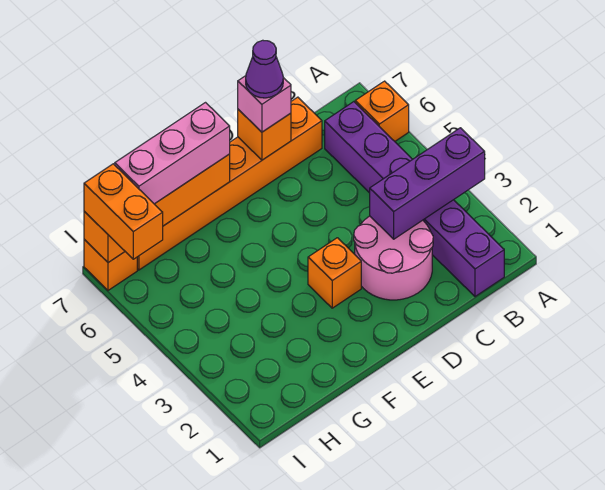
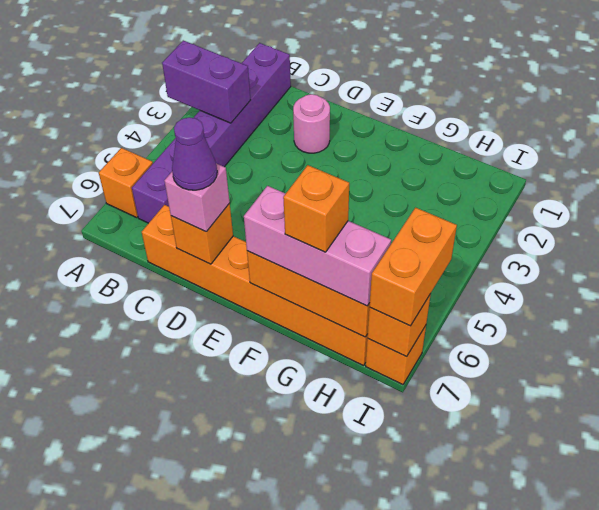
purple 1x3 brick [370,128,485,239] -> purple 1x2 brick [162,40,250,123]
pink 2x2 round brick [354,216,433,300] -> pink 1x1 round brick [293,94,330,153]
orange 1x1 brick [308,238,361,308] -> orange 1x1 brick moved to [283,165,349,252]

